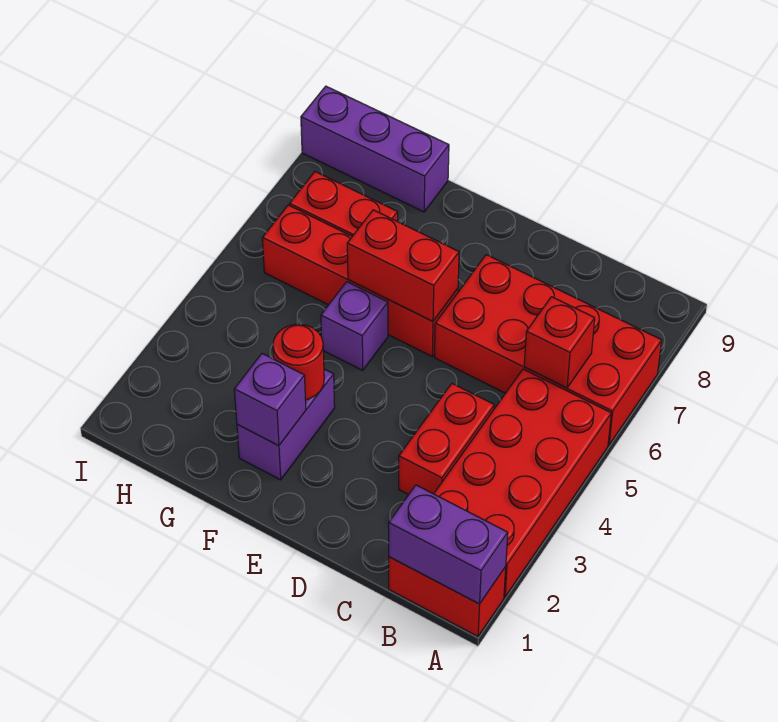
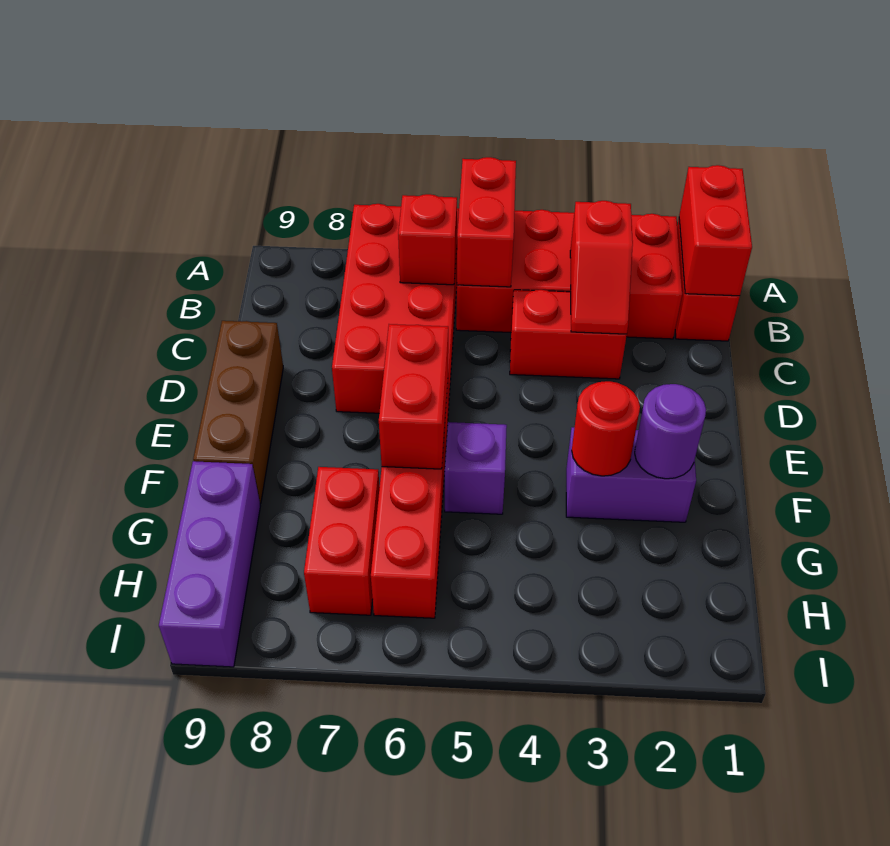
purple 1x2 brick [389,485,508,604] -> red 1x2 brick [679,165,752,296]
none -> red 1x2 brick [457,157,516,287]
none -> red 1x2 slope [570,201,633,334]
none -> brown 1x3 brick [193,321,283,504]
purple 1x1 brick [234,354,306,446] -> purple 1x1 round brick [635,384,706,479]

